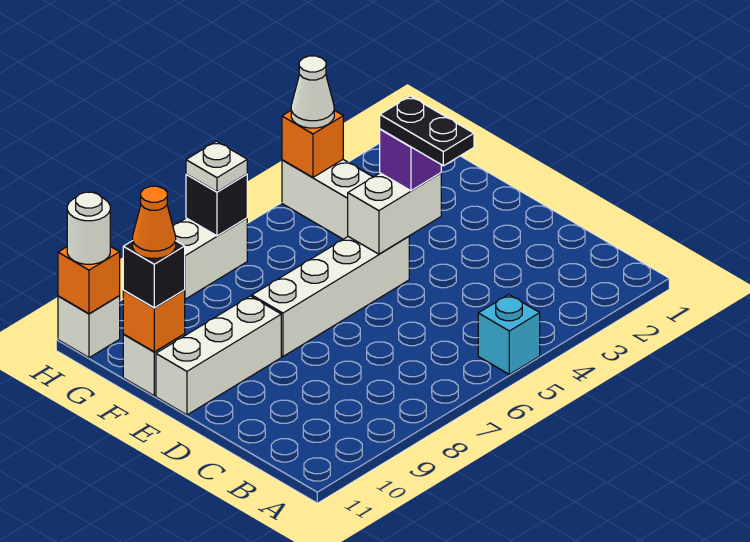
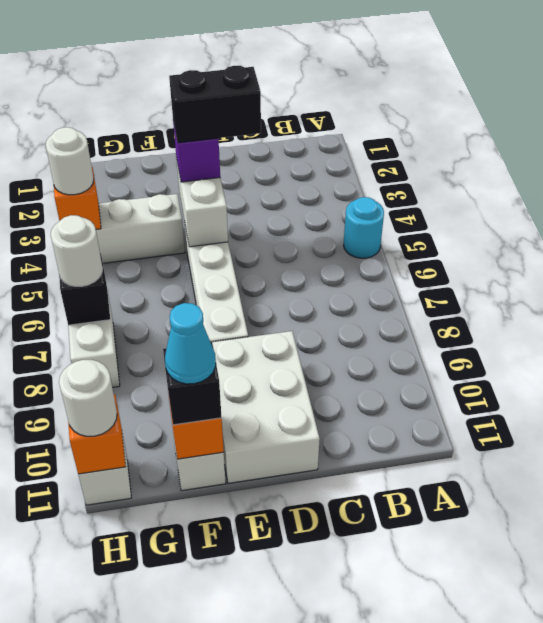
cyan 1x1 brick [478,295,540,374] -> cyan 1x1 round brick [344,197,384,258]
black 1x2 plate [380,96,474,166] -> black 1x2 brick [169,66,261,143]
white 1x3 brick [156,296,281,415] -> white 2x3 brick [212,331,320,483]
orange 1x1 cone [133,186,176,259] -> cyan 1x1 cone [165,303,216,384]
white 1x1 cone [291,56,334,128] -> white 1x1 round brick [46,127,94,195]
white 1x1 plate [186,141,247,192] -> white 1x1 round brick [51,215,103,286]

